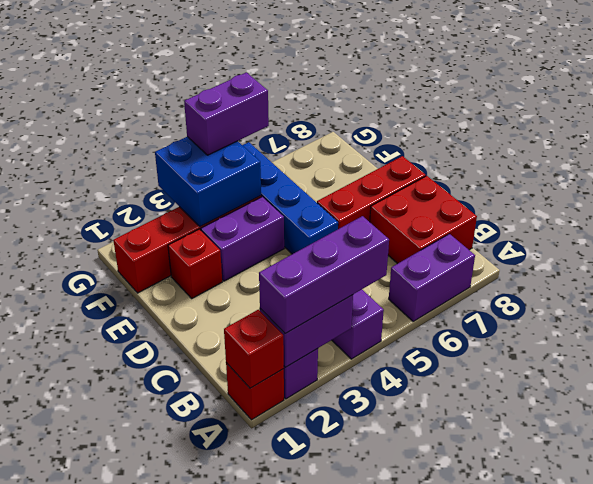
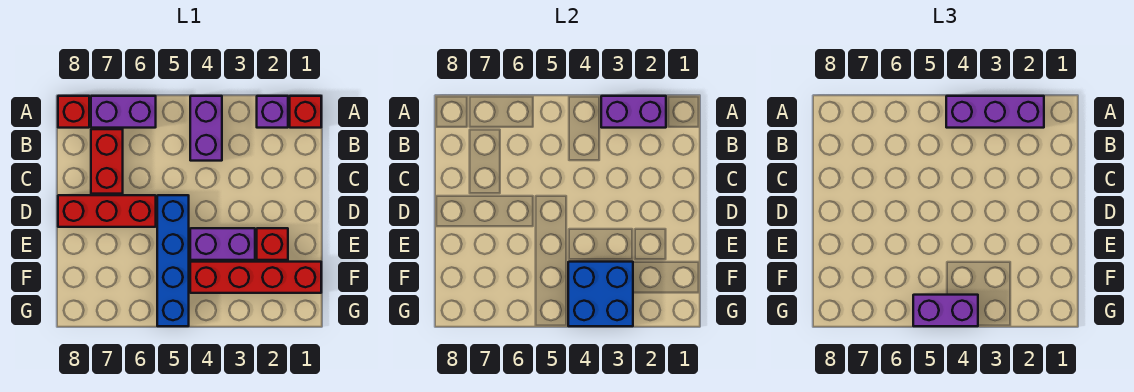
red 1x1 brick [224,310,284,388] -> red 1x1 brick moved to [58,96,89,128]
red 2x2 brick [370,176,477,264] -> red 1x2 brick [91,129,123,194]

